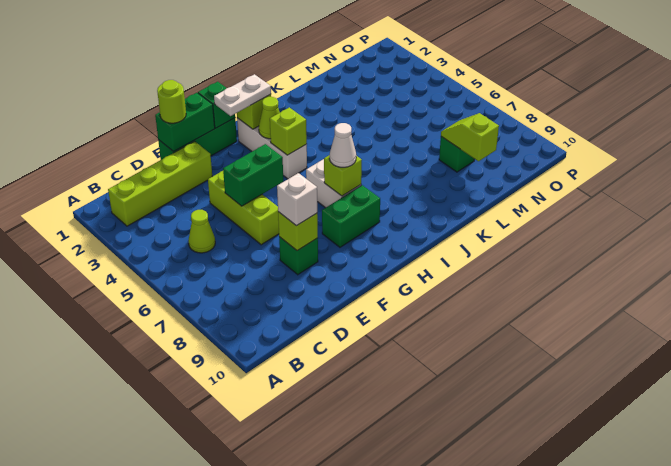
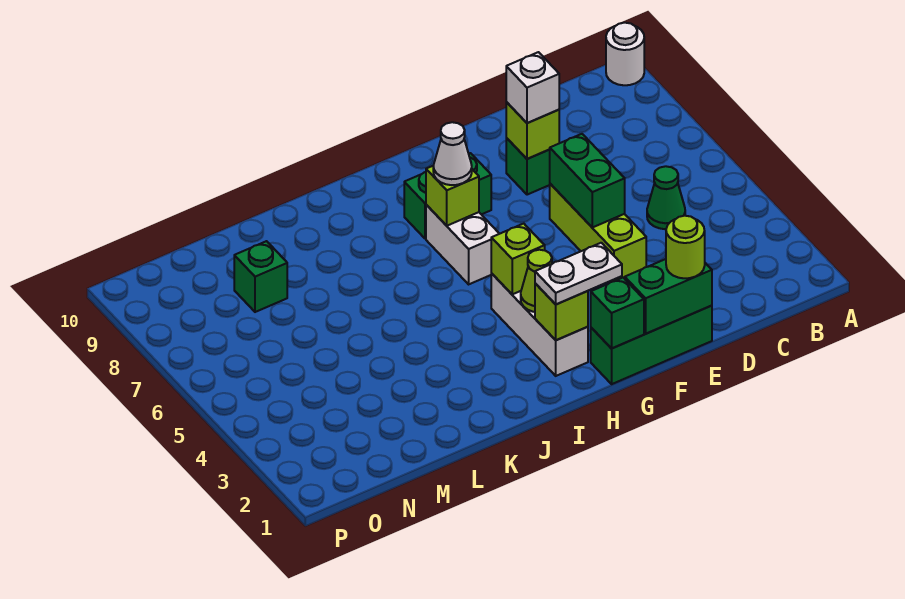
none -> white 1x1 round brick [606,23,644,85]
lime 1x4 brick [108,141,212,226] -> none
lime 1x1 cone [188,210,215,253] -> green 1x1 cone [647,166,685,229]
green 1x2 brick [223,144,283,206] -> green 1x2 brick turned to [549,134,625,227]
lime 1x2 slope [441,113,499,161] -> none

